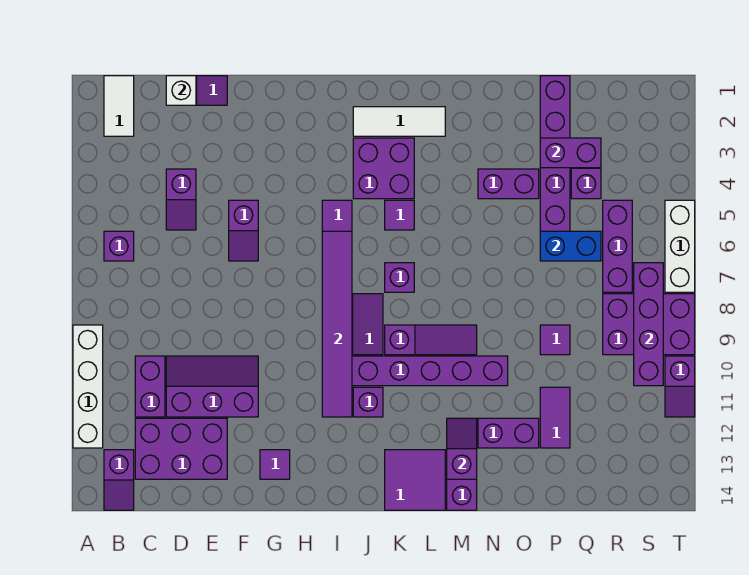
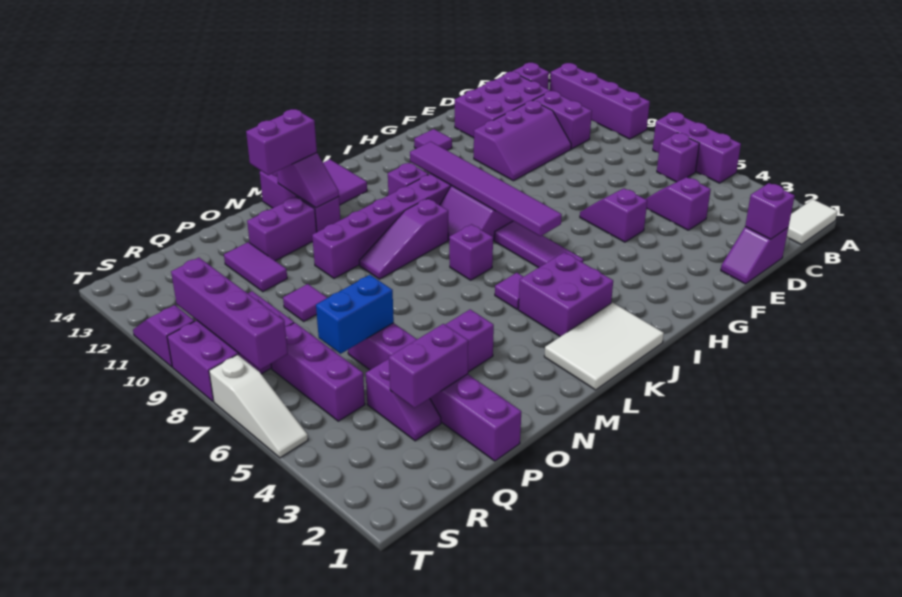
none -> purple 1x3 brick [653,112,741,183]
white 1x4 brick [73,325,103,448] -> purple 1x4 brick [550,63,650,139]
white 1x2 tile [104,76,134,136] -> white 1x2 tile turned to [787,199,837,244]
white 1x1 brick [166,76,196,105] -> purple 1x1 brick [745,183,795,239]
white 1x3 tile [353,107,445,136] -> white 2x3 tile [544,303,664,390]
none -> purple 1x2 brick [246,109,317,175]
white 1x3 brick [665,200,695,292] -> white 1x3 slope [209,355,308,458]

